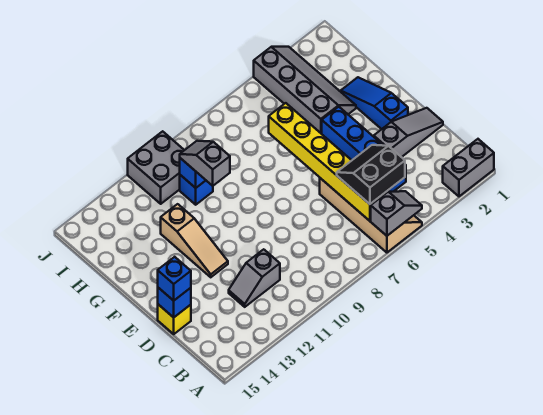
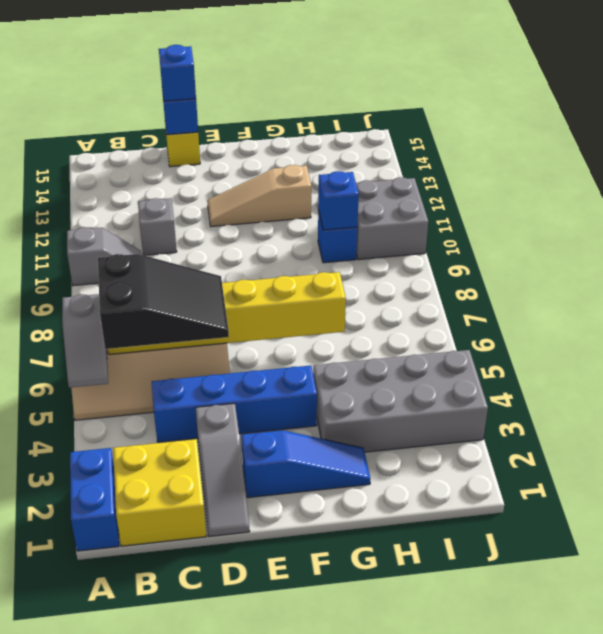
grey 1x2 brick [443,139,494,196] -> blue 1x2 brick [70,448,119,551]
none -> yellow 2x2 brick [113,439,206,546]
black 2x2 slope [337,145,405,204] -> black 2x3 slope [98,254,229,349]
grey 2x4 slope [254,47,356,134] -> grey 2x4 brick [313,350,488,452]
grey 1x2 slope [180,141,230,186] -> grey 1x2 slope moved to [67,227,141,286]

